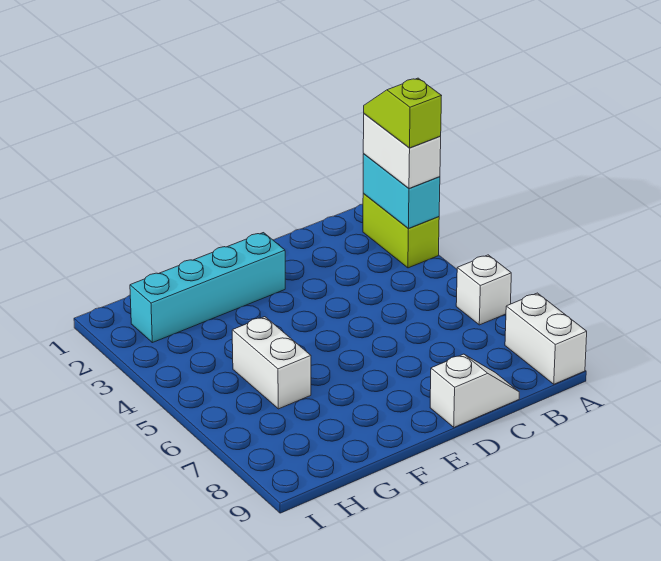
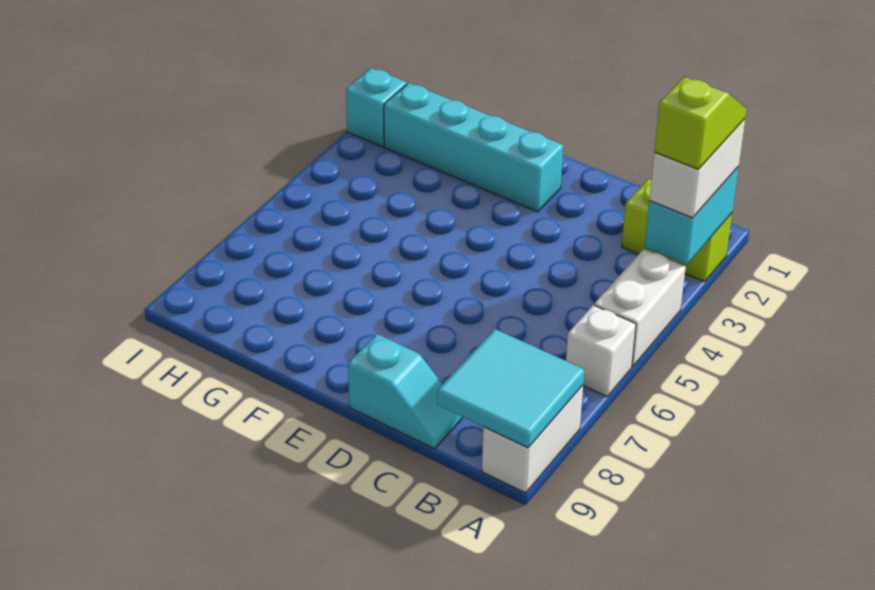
lime 1x2 brick [363,193,439,268] -> lime 1x2 brick turned to [622,179,732,282]
none -> cyan 2x2 tile [437,329,584,448]
white 1x2 slope [430,354,519,427] -> cyan 1x2 slope [348,334,462,449]
white 1x2 brick [232,317,311,409] -> white 1x2 brick moved to [594,249,686,367]
none -> cyan 1x1 brick [346,68,407,147]

